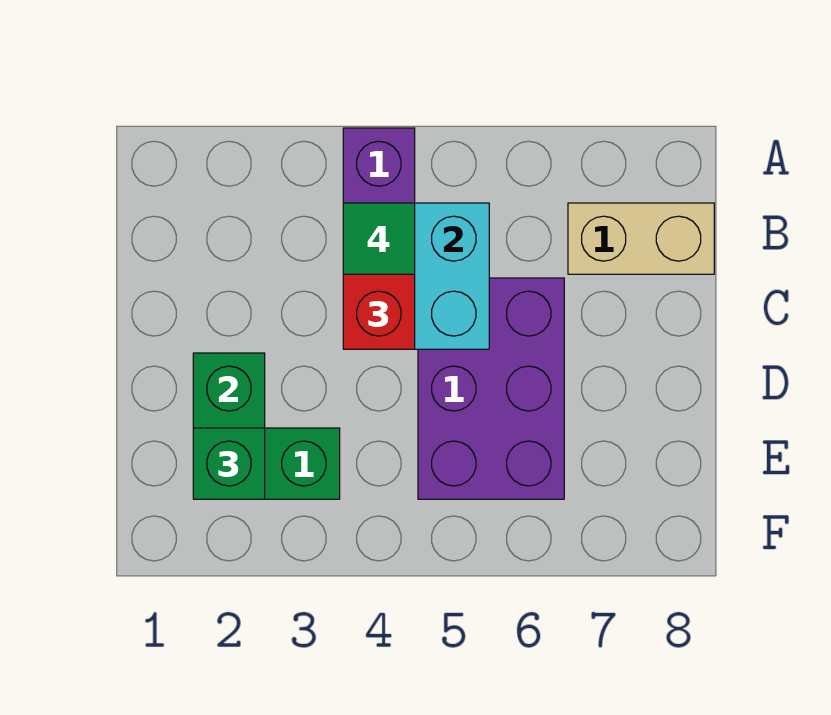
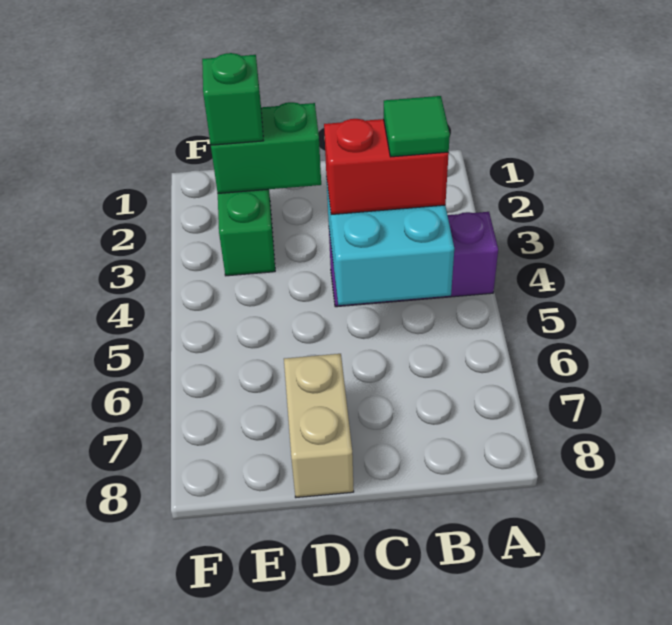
tan 1x2 brick [568,203,714,274] -> tan 1x2 brick moved to [284,354,354,497]
purple 2x3 brick [418,278,564,499] -> none

